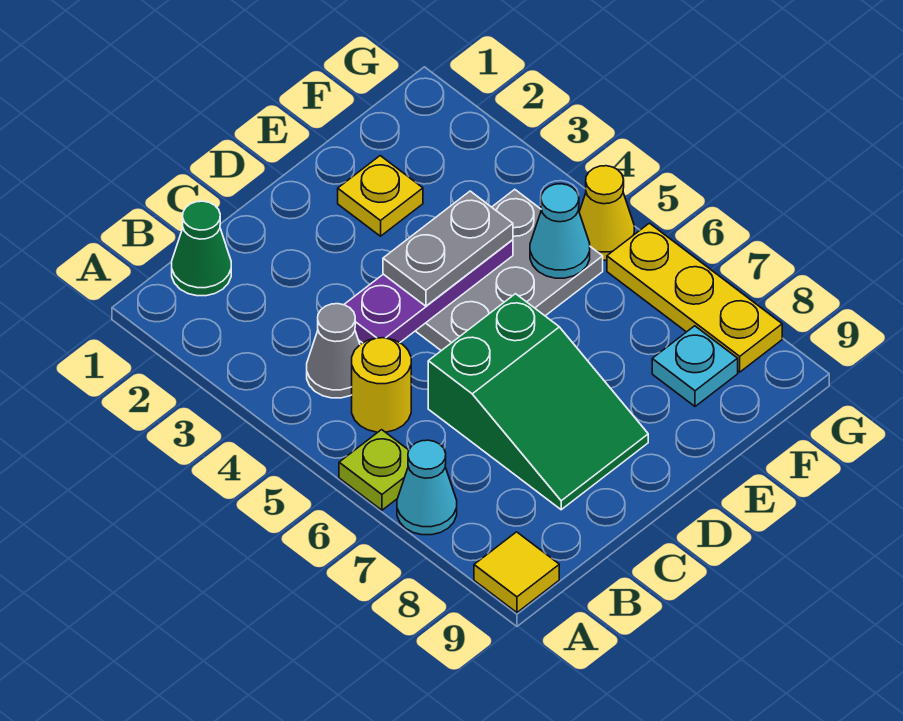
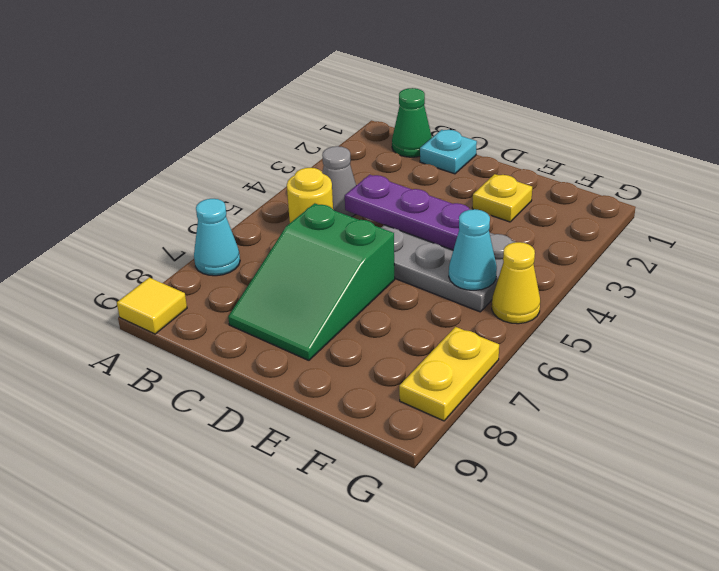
lime 1x1 plate [339,430,409,510] -> none
grey 1x2 plate [383,191,513,306] -> none
cyan 1x1 plate [652,326,738,406] -> cyan 1x1 plate moved to [420,130,477,174]
yellow 1x3 plate [607,223,782,372] -> yellow 1x2 plate [399,327,499,421]

